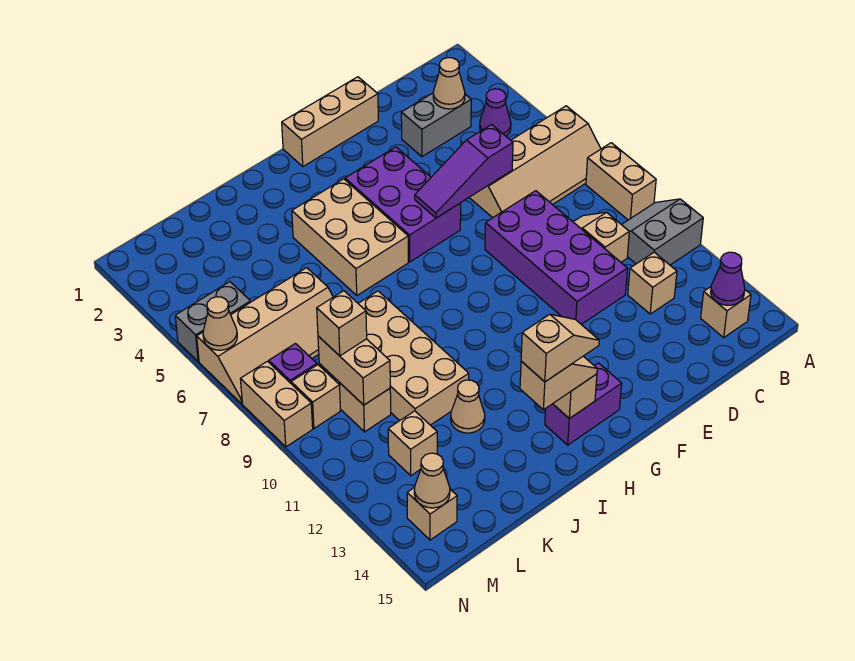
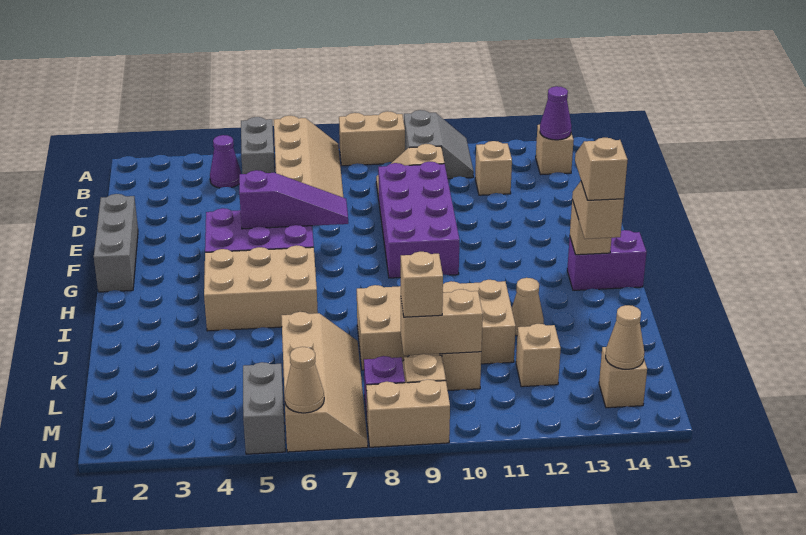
grey 2x2 slope [622,199,703,265] -> grey 2x2 slope turned to [404,110,474,179]
grey 1x2 brick [401,93,471,157] -> grey 1x2 brick moved to [241,117,275,174]
tan 1x1 cone [433,58,465,109] -> none
purple 1x3 slope [415,125,513,218] -> purple 1x3 slope turned to [239,170,348,229]
purple 2x4 brick [485,191,628,324] -> purple 2x4 brick turned to [378,162,459,278]
tan 1x3 brick [282,77,378,166] -> grey 1x3 brick [94,194,138,292]
purple 1x2 brick [545,363,622,445] -> purple 1x2 brick turned to [567,230,646,290]

